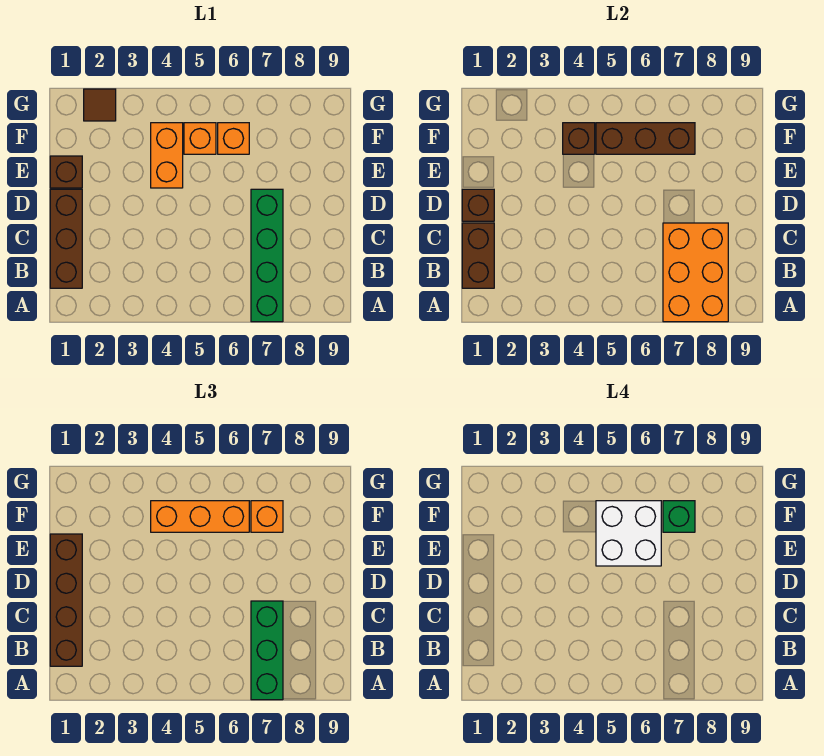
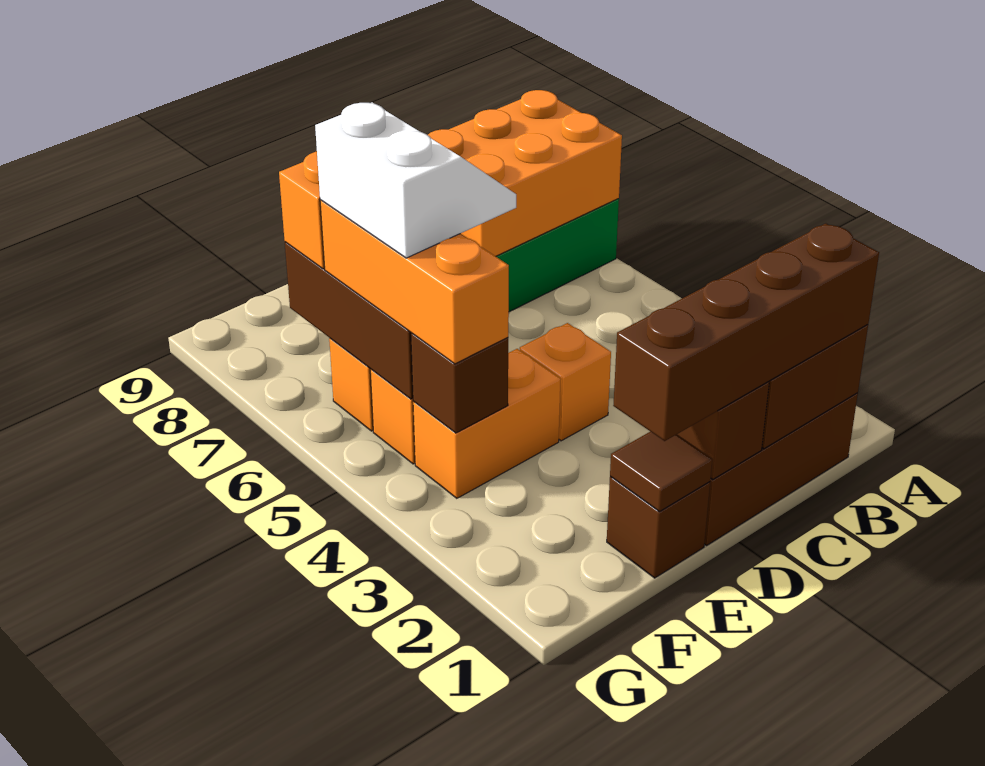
green 1x3 brick [251,601,283,700] -> none
none -> orange 1x1 brick [520,323,611,441]
white 2x2 brick [596,501,661,566] -> white 2x2 slope [315,103,516,258]
green 1x1 brick [663,501,695,532] -> none
brown 1x1 tile [84,89,116,121] -> brown 1x1 tile moved to [610,432,712,512]

